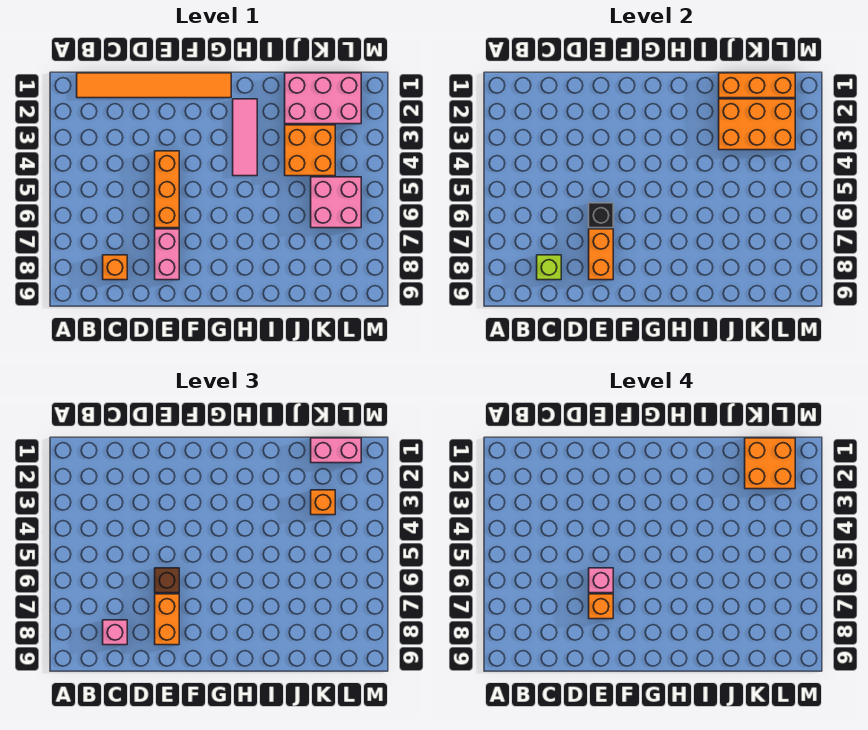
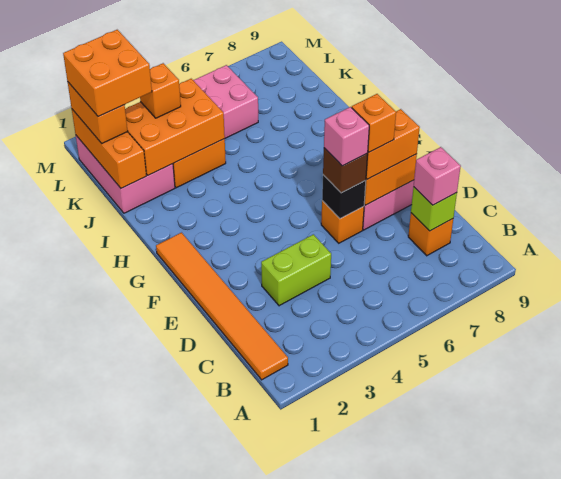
none -> lime 1x2 brick [261,234,331,306]
orange 1x3 brick [155,151,179,228] -> orange 1x1 brick [321,201,364,243]
pink 1x3 tile [233,99,257,176] -> none
orange 2x3 brick [719,99,795,150] -> orange 2x3 brick turned to [125,79,225,175]
pink 1x2 brick [311,438,361,463] -> orange 1x2 brick [67,81,128,143]

